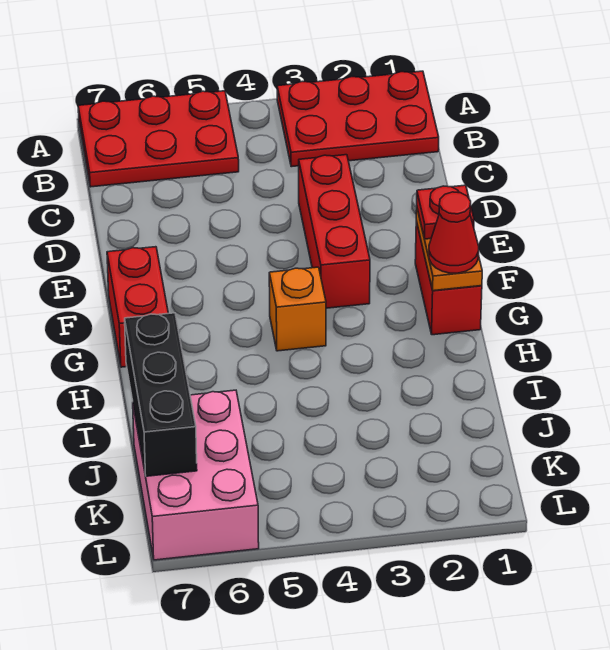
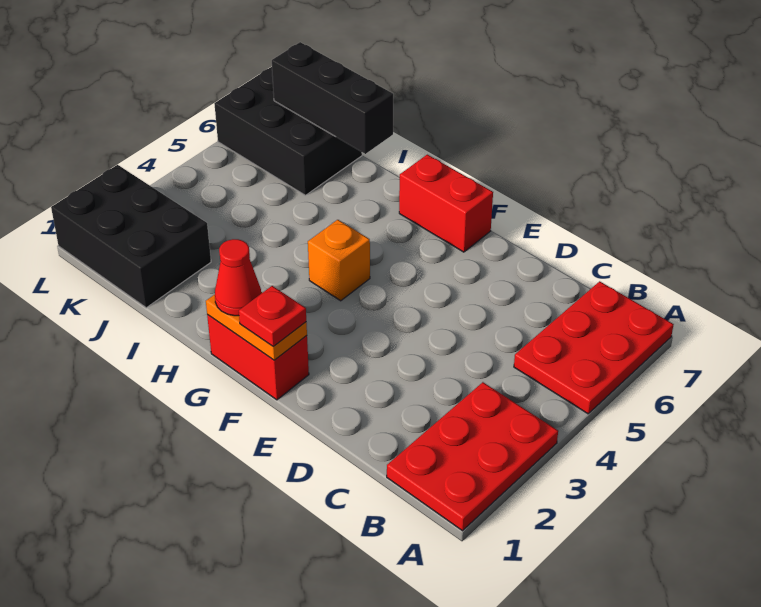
red 1x3 brick [299,155,370,308] -> none
none -> black 2x3 brick [51,165,211,308]
pink 2x3 brick [133,390,259,560] -> black 2x3 brick [214,67,362,195]

